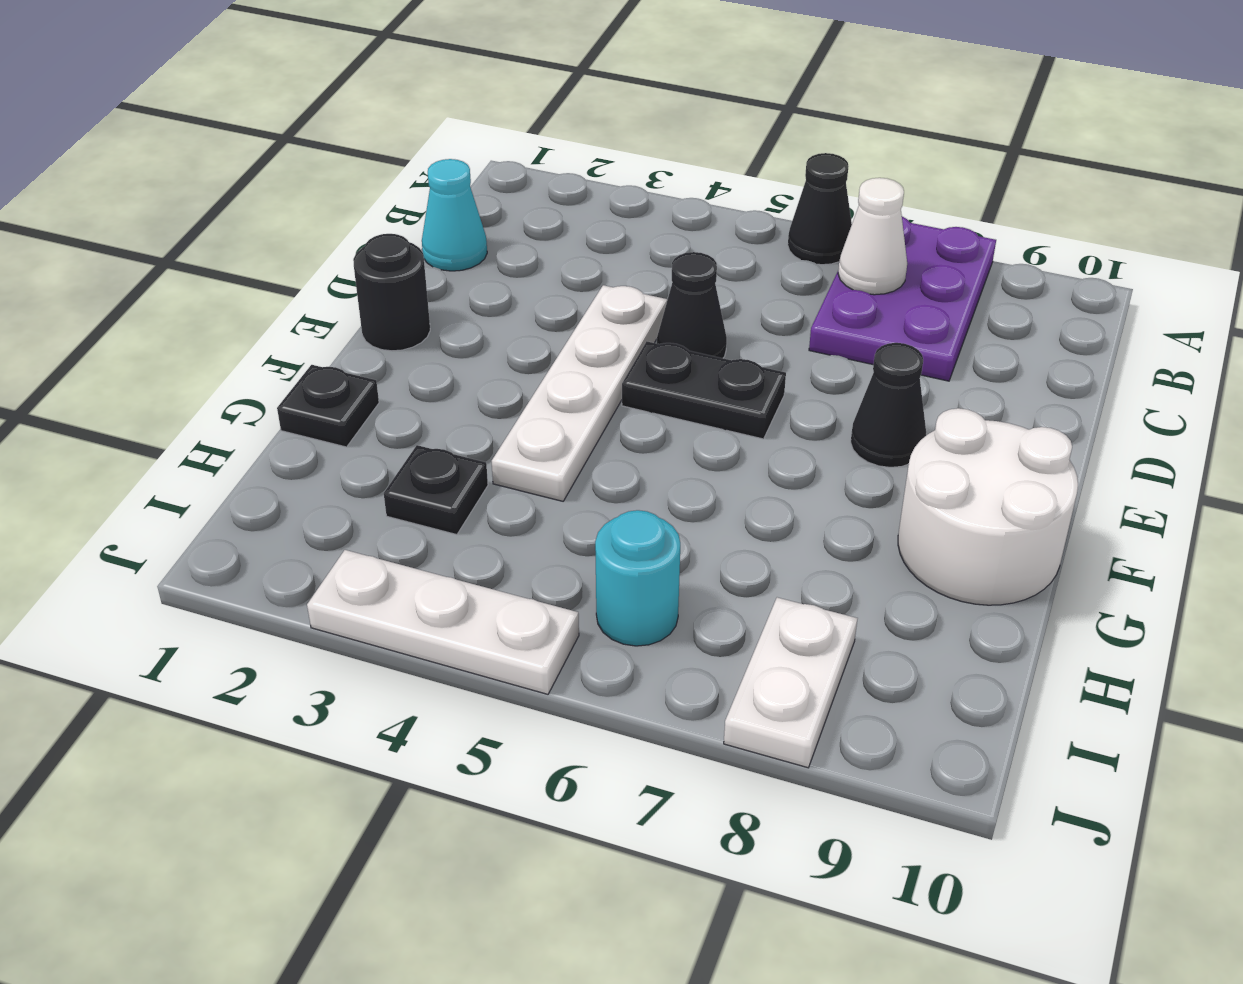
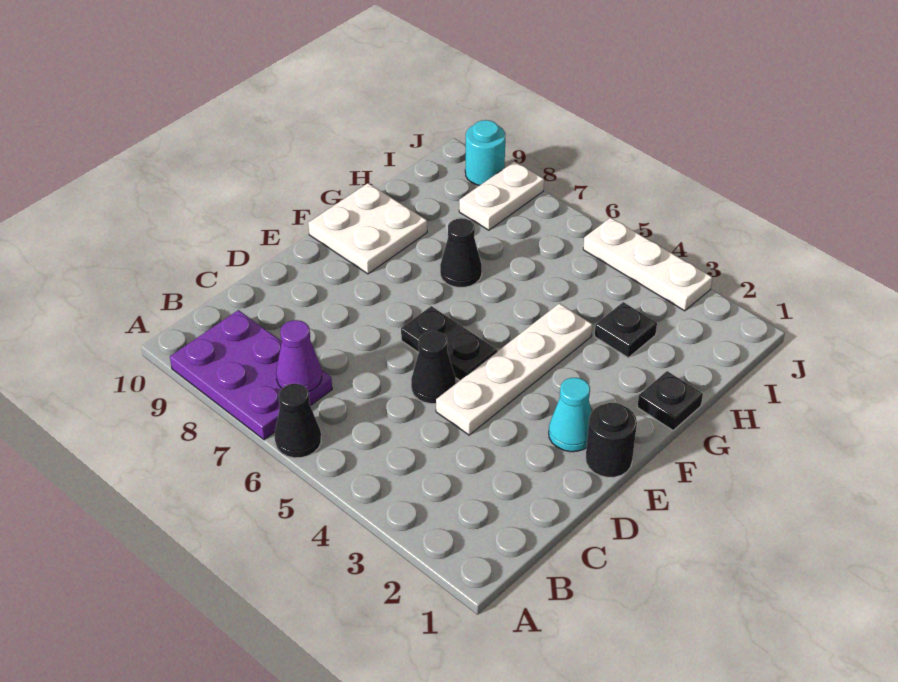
purple 2x3 plate [809,217,996,381] -> purple 2x3 plate turned to [170,310,332,440]
white 1x1 cone [838,178,907,295] -> purple 1x1 cone [276,320,322,392]
cyan 1x1 cone [422,159,487,271] -> cyan 1x1 cone moved to [549,378,591,452]
black 1x1 cone [851,343,926,467] -> black 1x1 cone moved to [440,218,482,287]
white 2x2 round brick [898,408,1078,605] -> white 2x2 plate [308,183,427,274]
cyan 1x1 round brick [595,510,680,646] -> cyan 1x1 round brick moved to [465,120,505,185]

